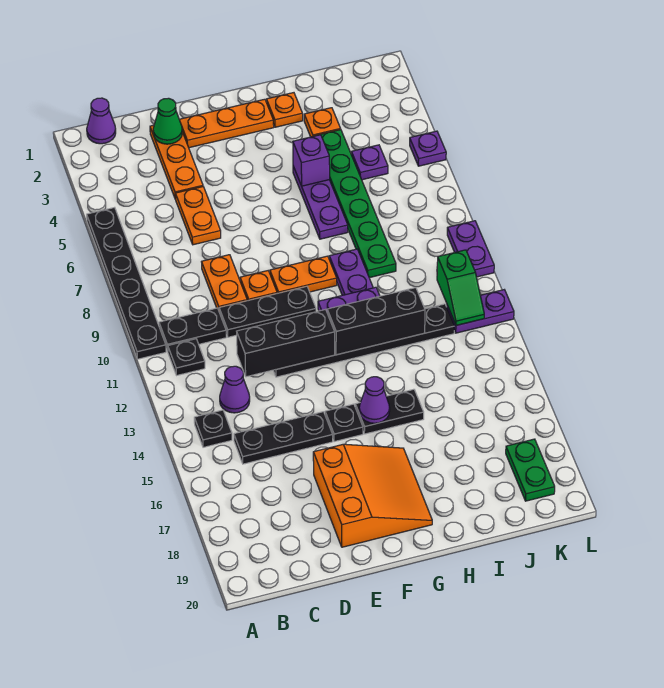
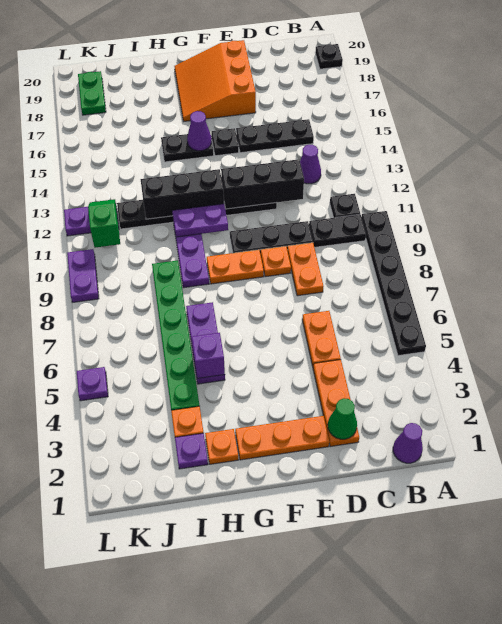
black 1x1 plate [194,410,232,447] -> black 1x1 plate moved to [315,44,343,69]
purple 1x1 plate [351,145,388,180] -> purple 1x1 plate moved to [175,433,208,469]

